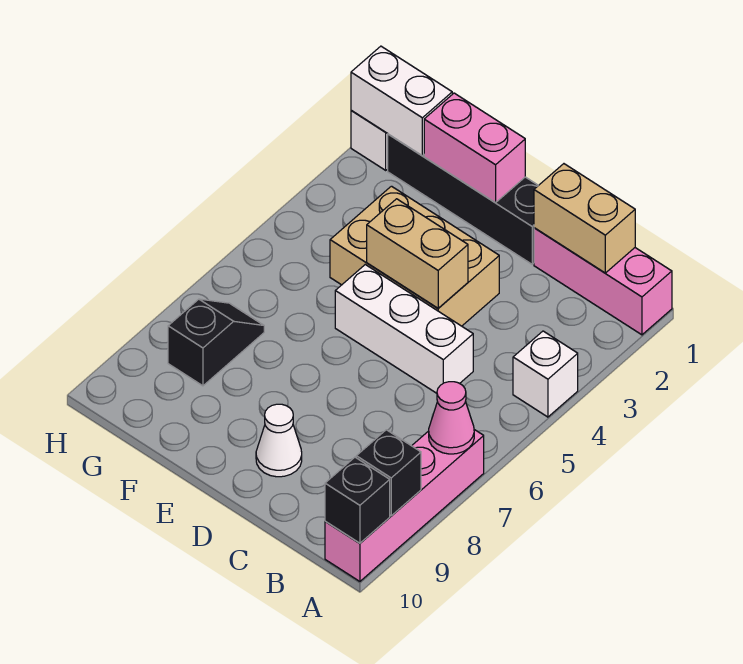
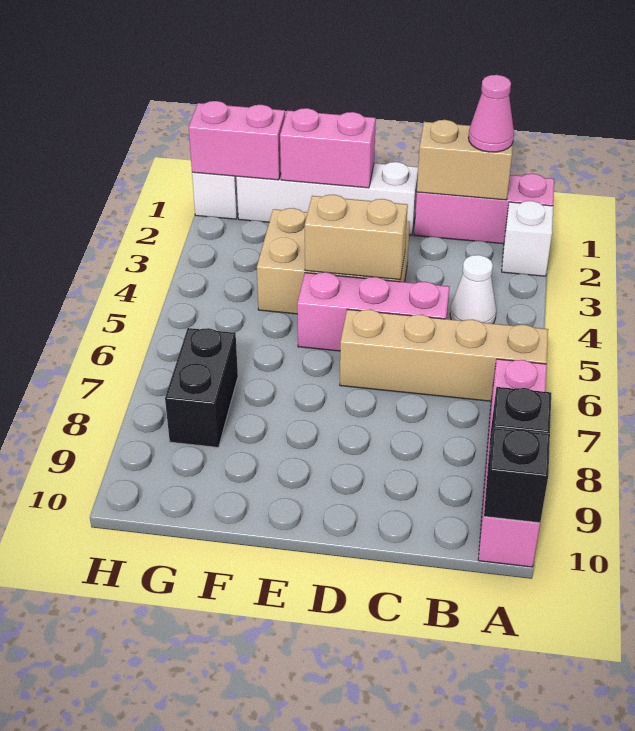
white 1x1 brick [513,331,578,417] -> white 1x1 brick moved to [502,201,553,276]
none -> tan 1x4 brick [340,309,548,401]
pink 1x1 cone [429,382,474,454] -> pink 1x1 cone moved to [468,75,514,152]
white 1x3 brick [335,265,473,393] -> pink 1x3 brick [297,272,449,351]
black 1x4 brick [388,134,538,264] -> white 1x4 brick [236,162,418,235]
white 1x1 cone [256,404,302,477] -> white 1x1 cone moved to [450,255,496,324]
white 1x2 brick [351,46,452,156] -> pink 1x2 brick [189,101,285,180]
black 1x2 slope [168,299,264,386] -> black 1x2 brick [165,328,238,447]

